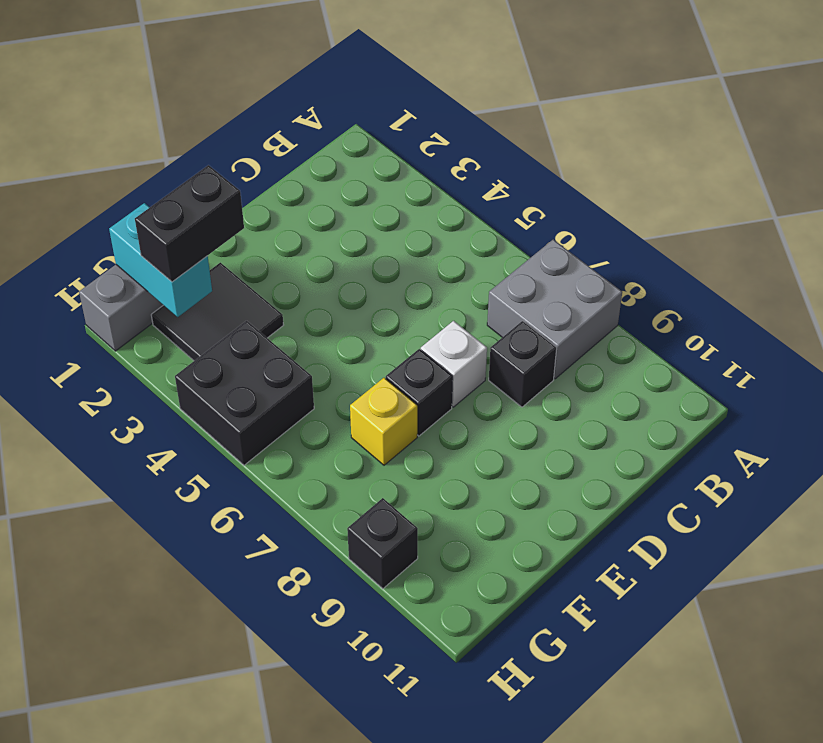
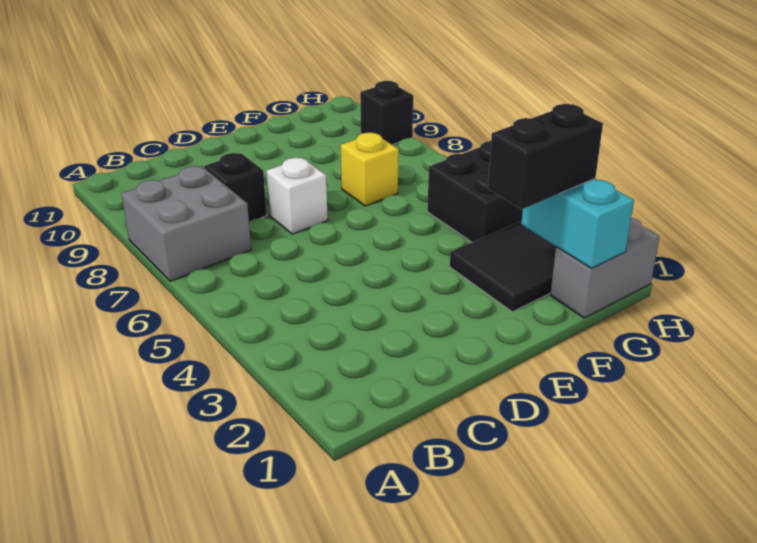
black 1x1 brick [386,349,453,436] -> none

